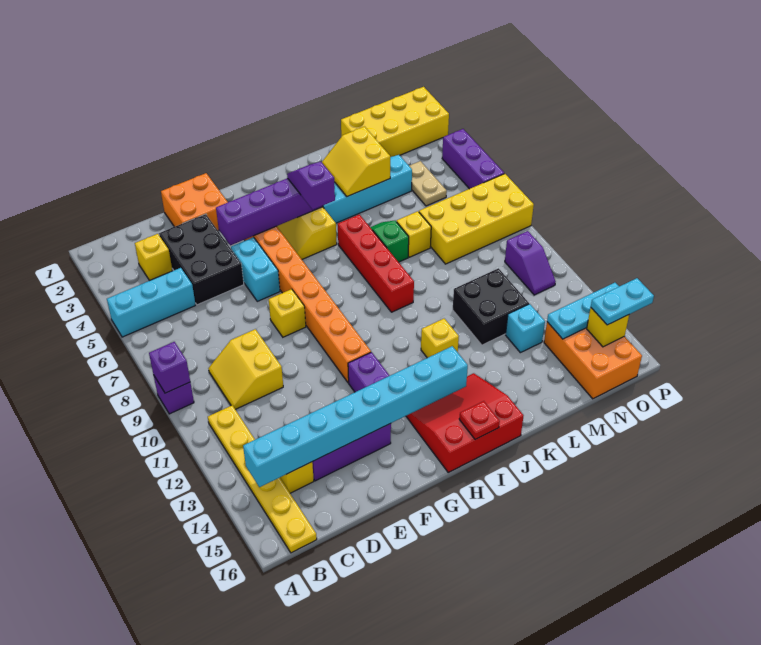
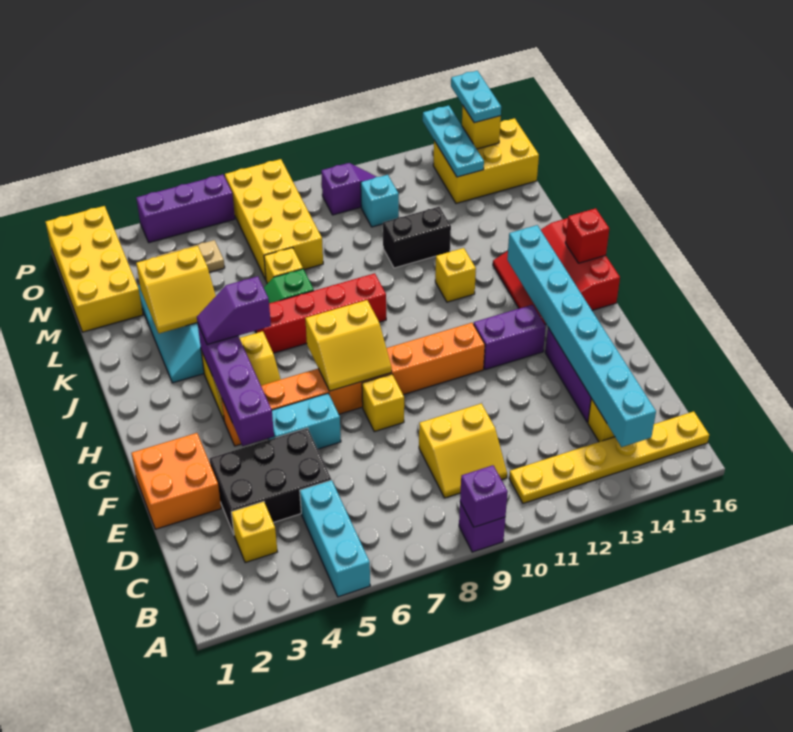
none -> yellow 2x2 slope [305,300,392,391]
red 1x1 plate [459,401,500,439] -> red 1x1 brick [565,208,609,263]
black 2x2 brick [453,268,529,345] -> black 1x2 brick [383,207,451,268]
cyan 1x1 brick [506,304,545,353] -> cyan 1x1 brick moved to [361,175,399,227]
orange 2x3 brick [544,322,642,399] -> yellow 2x3 brick [433,118,539,203]

